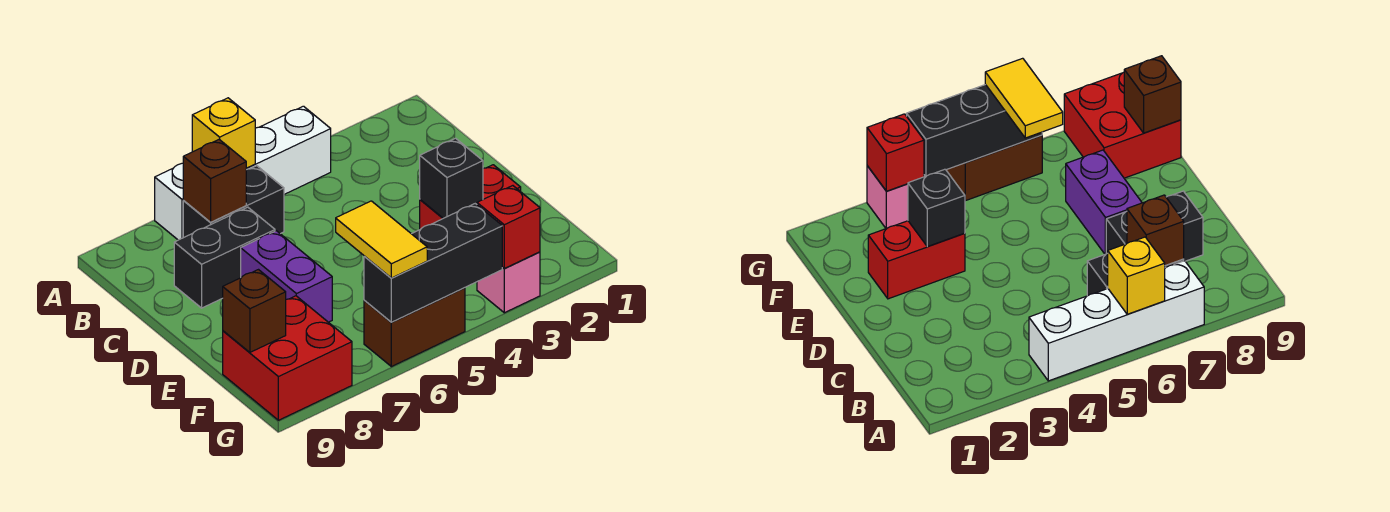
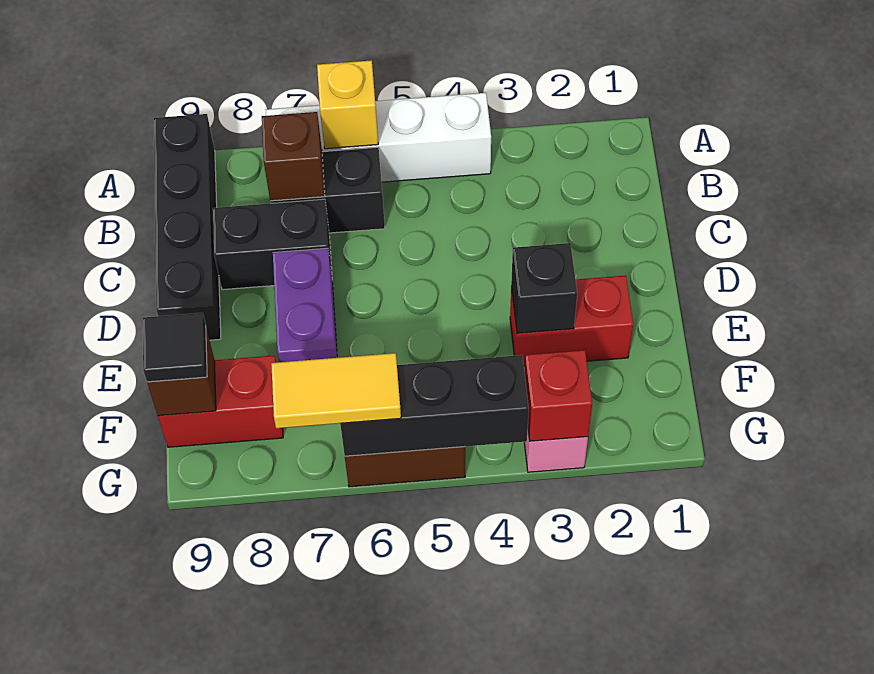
none -> black 1x4 brick [154,114,221,340]
yellow 1x2 tile [336,201,427,278] -> yellow 1x2 tile turned to [271,353,401,428]
red 2x2 brick [223,296,352,420] -> red 1x2 brick [158,356,283,447]
none -> black 1x1 tile [143,313,207,382]

